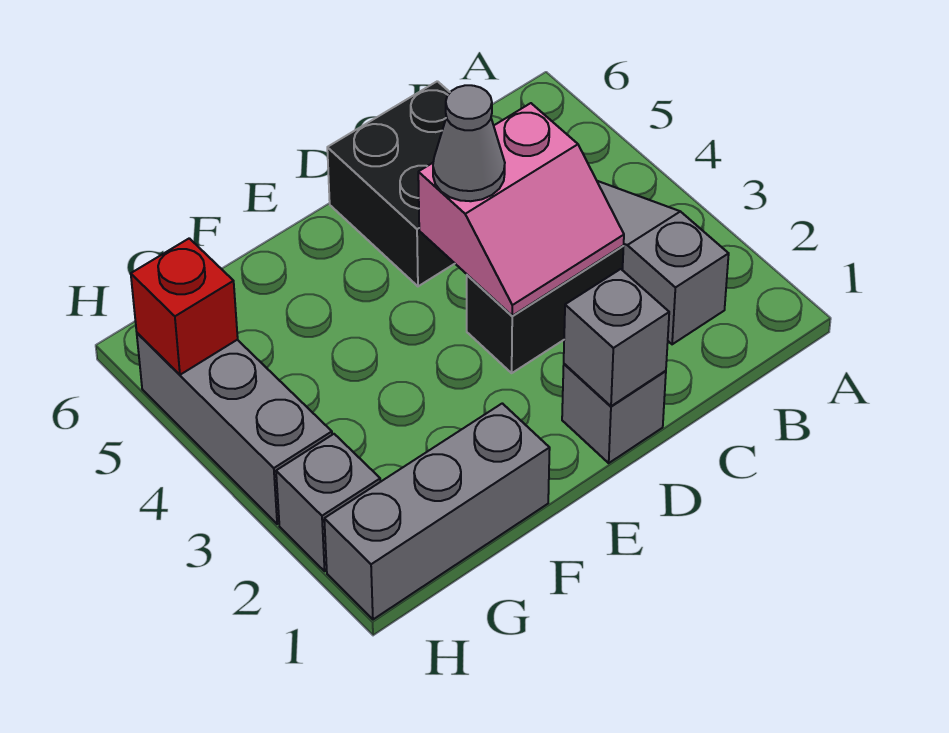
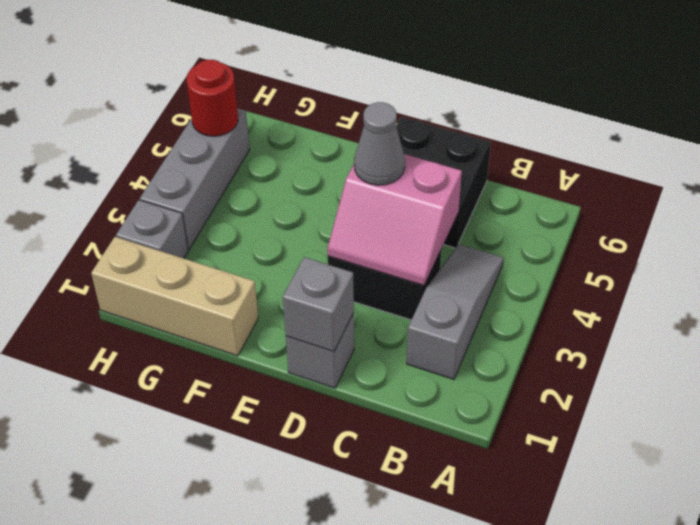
grey 1x3 brick [324,403,550,619] -> tan 1x3 brick [91,237,258,356]
red 1x1 brick [131,238,238,375] -> red 1x1 round brick [187,60,238,136]

